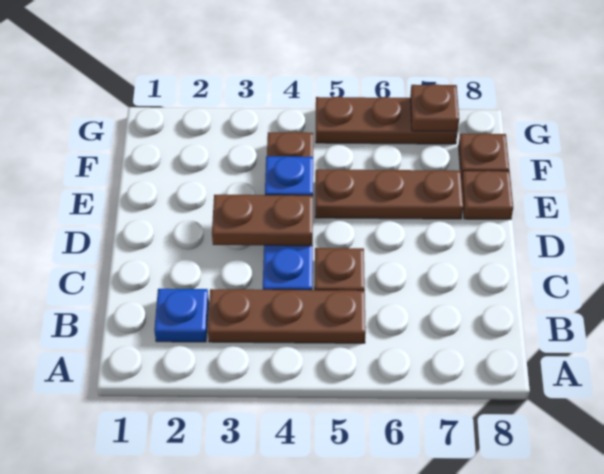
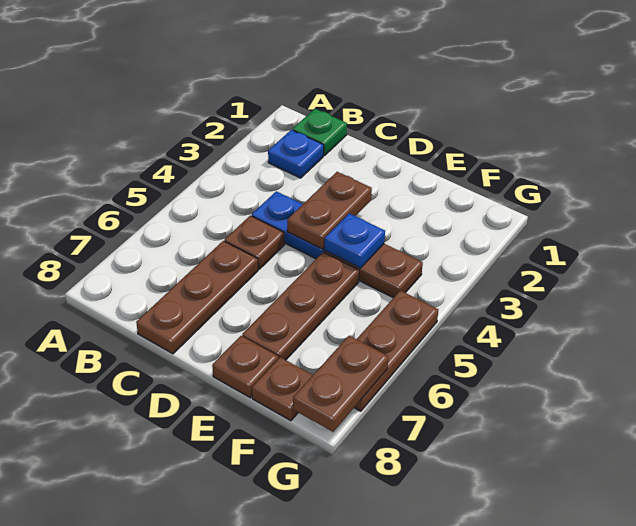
none -> green 1x1 plate [293,109,347,156]
brown 1x3 plate [208,289,366,343] -> brown 1x3 plate moved to [136,241,258,354]
brown 1x1 plate [410,84,459,131] -> brown 1x2 plate [293,336,389,432]

